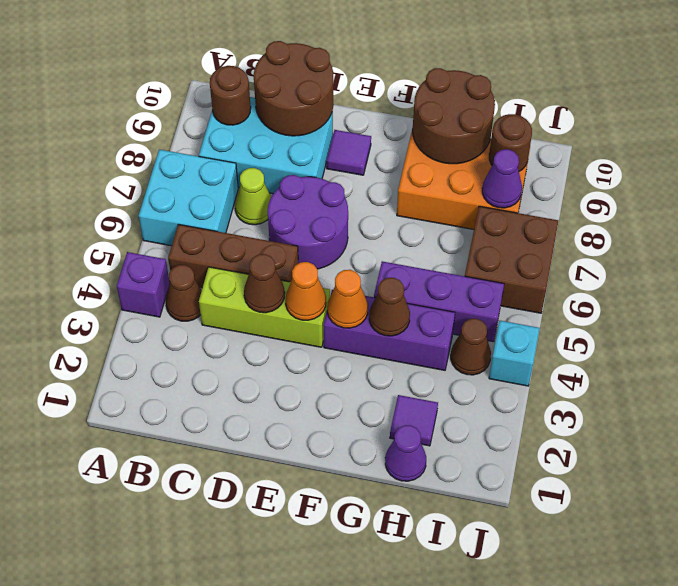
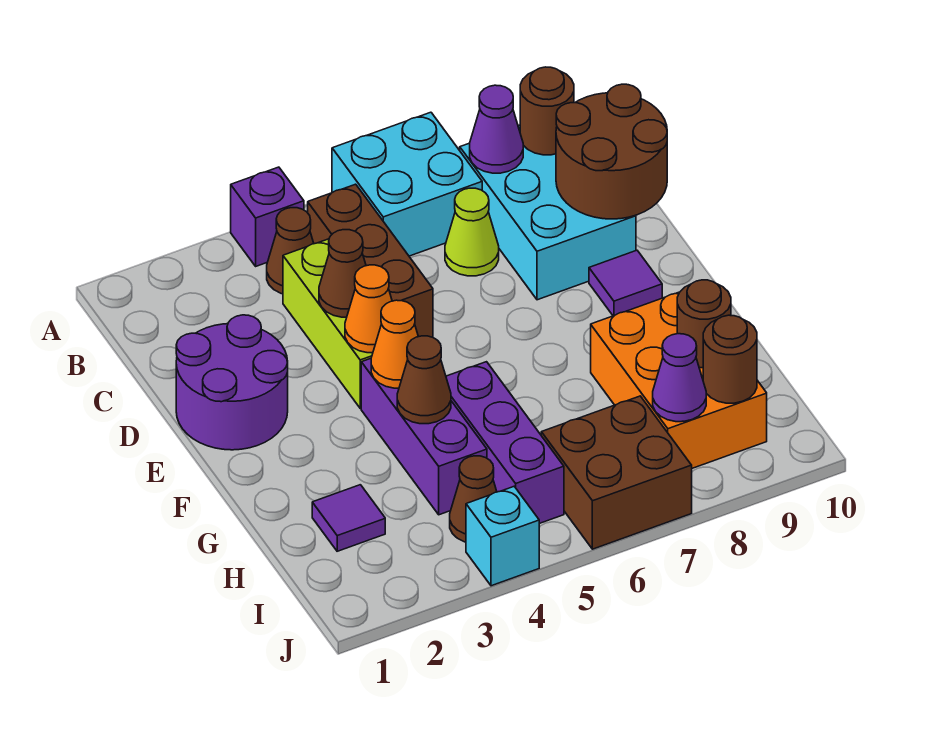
purple 2x2 round brick [268,175,348,269] -> purple 2x2 round brick moved to [176,315,288,450]
brown 2x2 round brick [413,68,495,164] -> brown 1x1 round brick [677,280,731,368]
purple 1x1 cone [385,425,426,481] -> purple 1x1 cone moved to [470,85,523,173]

